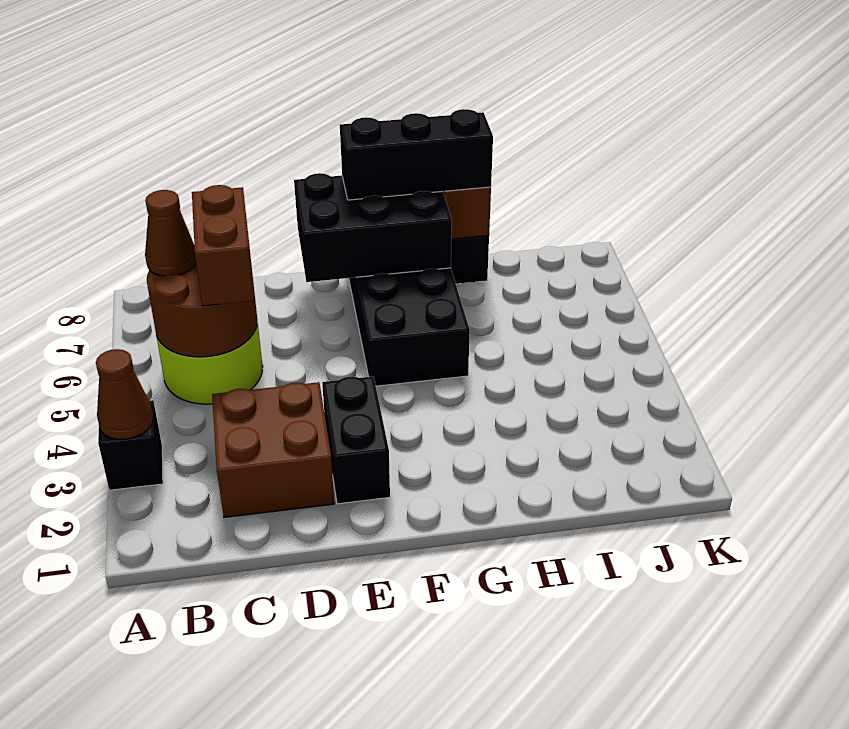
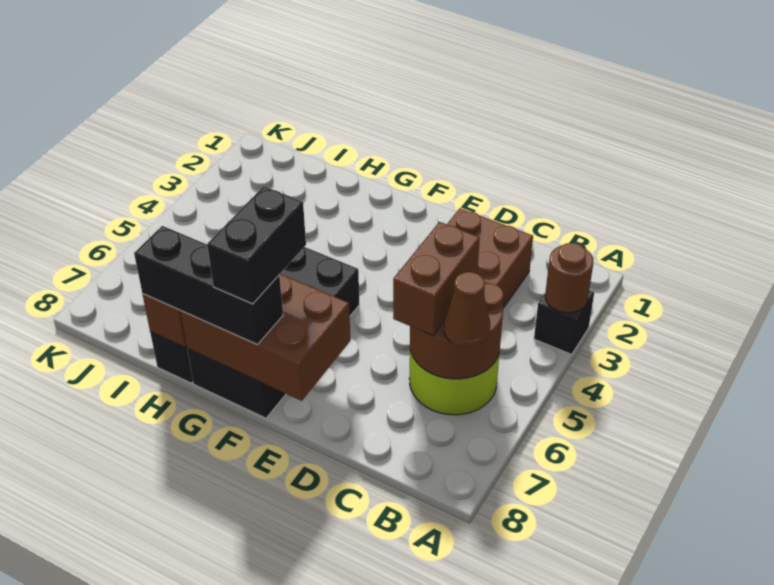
brown 1x1 cone [96,349,154,439] -> brown 1x1 round brick [545,243,593,313]
black 1x2 brick [322,376,390,504] -> black 1x2 brick moved to [207,186,306,304]
black 2x3 brick [294,173,452,282] -> brown 2x3 brick [180,274,350,401]

